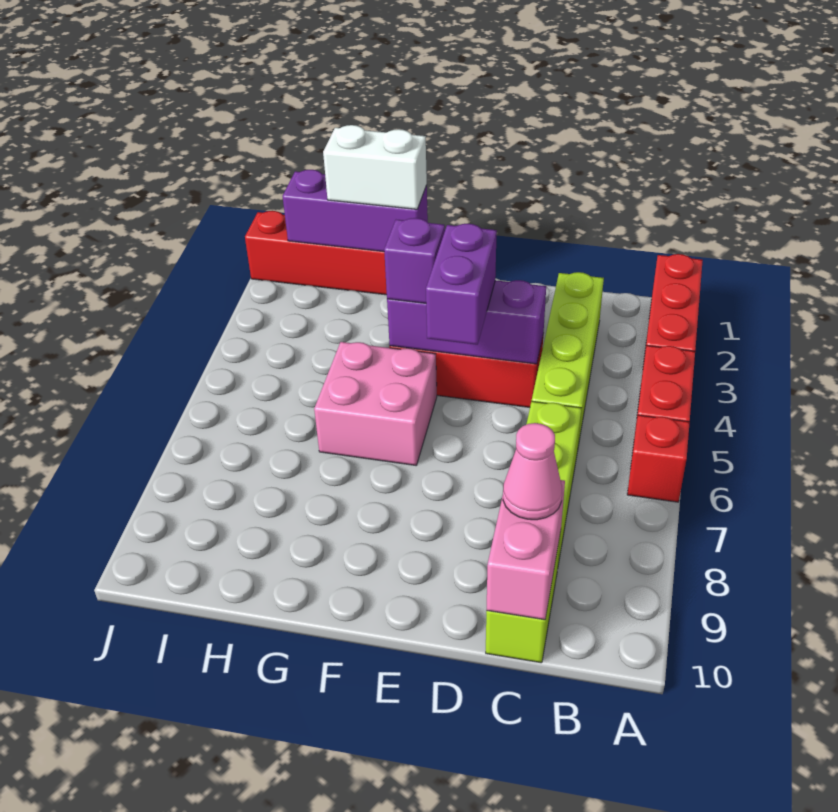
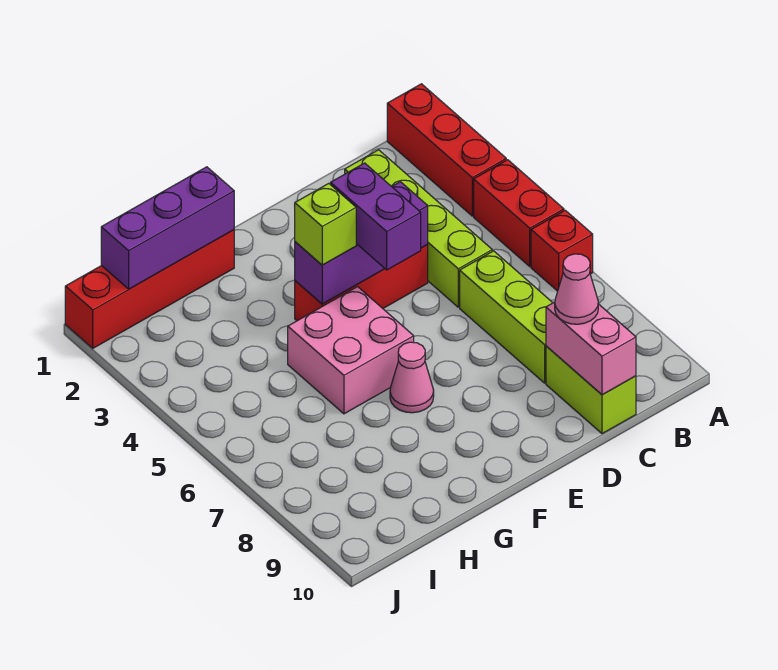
purple 1x1 brick [384,218,445,303] -> lime 1x1 brick [295,183,356,265]
none -> pink 1x1 cone [390,342,434,413]
white 1x2 brick [323,125,427,209] -> none

